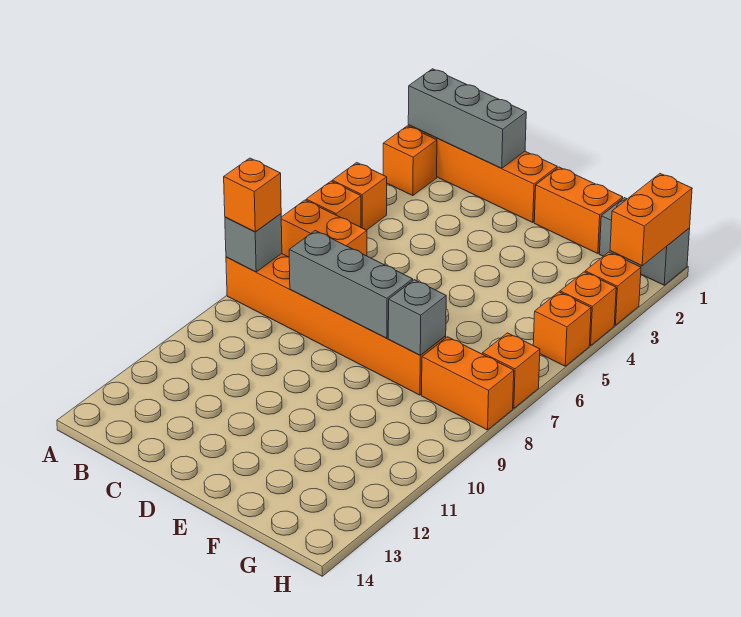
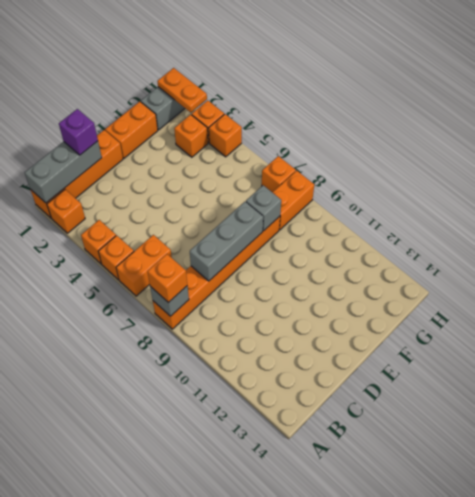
none -> purple 1x1 brick [59,109,98,155]
orange 1x2 brick [610,174,692,266] -> orange 1x2 plate [157,68,207,112]
orange 1x1 brick [533,292,591,366] -> orange 1x1 brick moved to [174,115,208,157]

